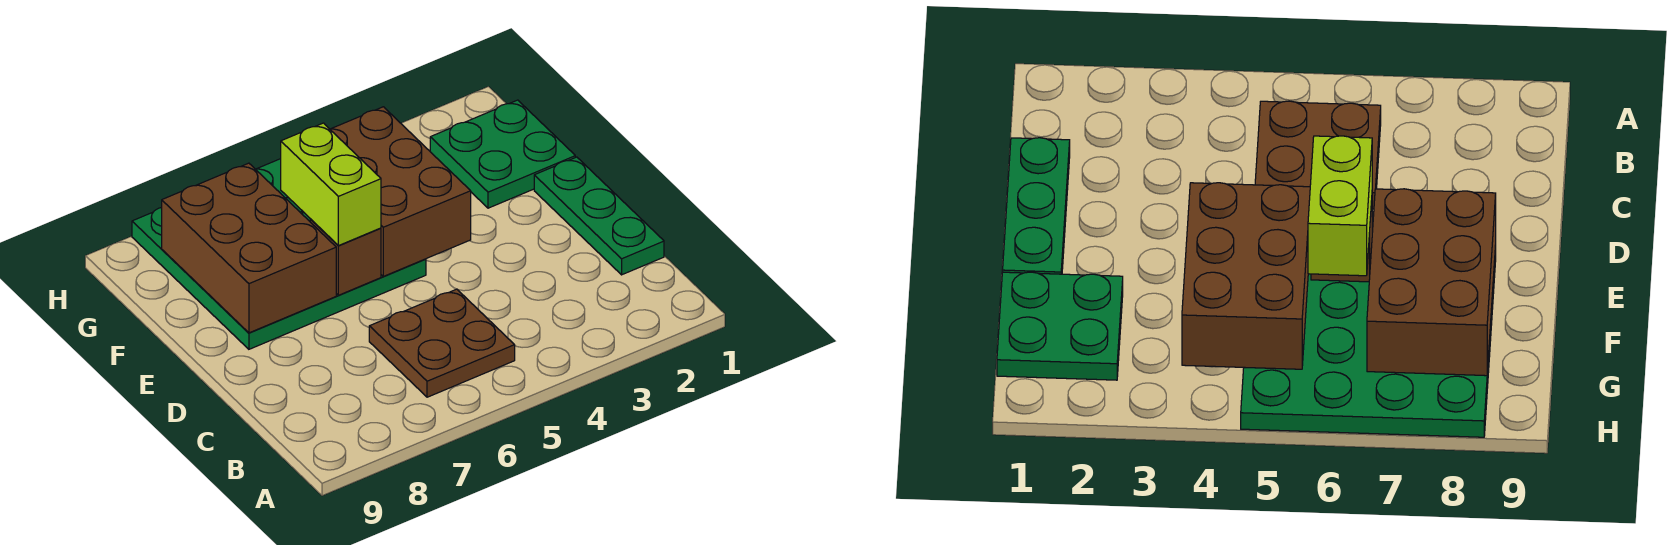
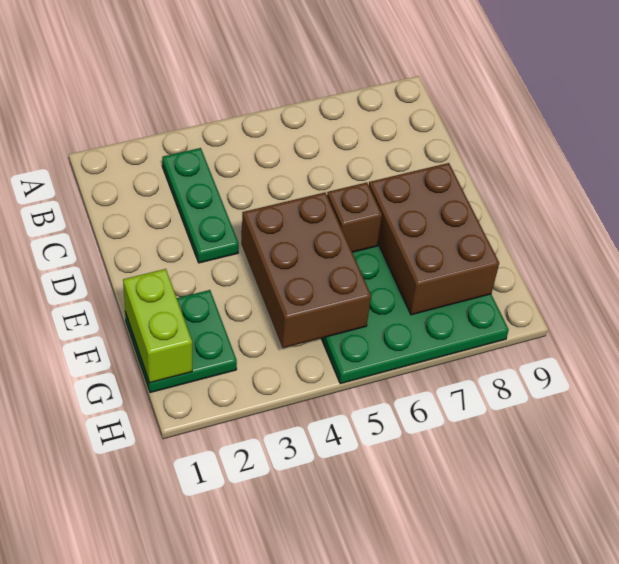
brown 2x2 plate [369,289,515,397] -> none
green 1x3 plate [534,157,664,275] -> green 1x3 plate moved to [162,148,239,263]
lime 1x2 brick [281,123,381,246] -> lime 1x2 brick moved to [123,269,192,383]

